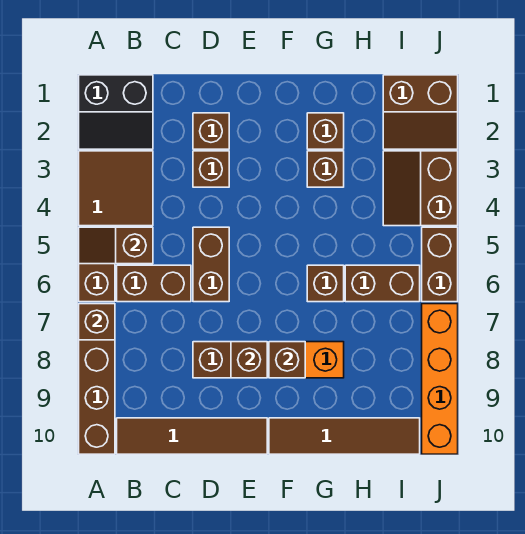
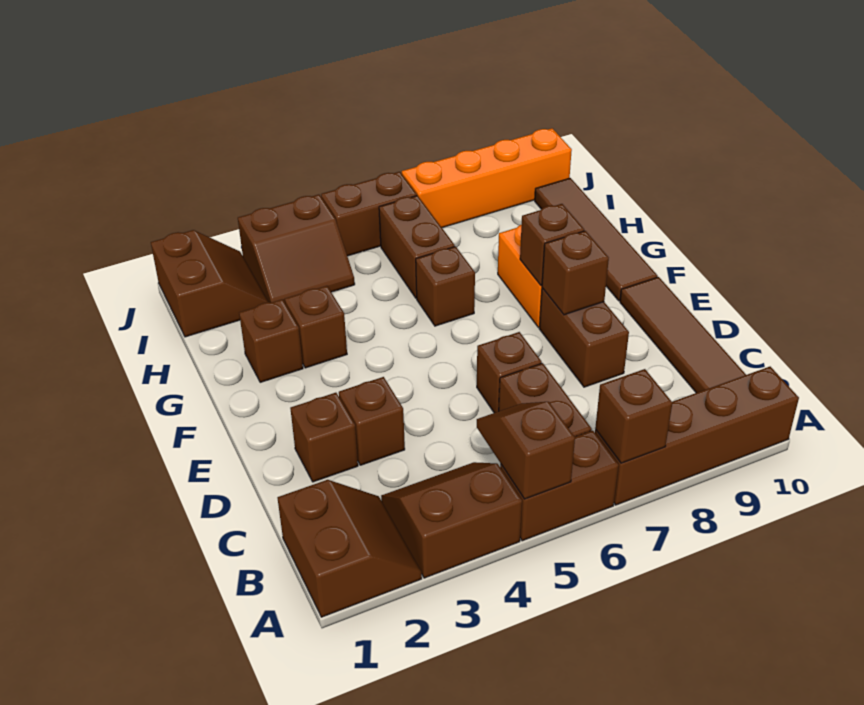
black 2x2 slope [79,75,153,149] -> brown 2x2 slope [277,480,422,617]
brown 2x2 tile [79,151,153,226] -> brown 2x2 slope [381,462,522,578]
brown 1x2 slope [79,227,153,264] -> brown 1x2 slope turned to [477,402,575,499]
brown 1x2 brick [193,227,229,302] -> brown 1x1 brick [477,332,542,413]

